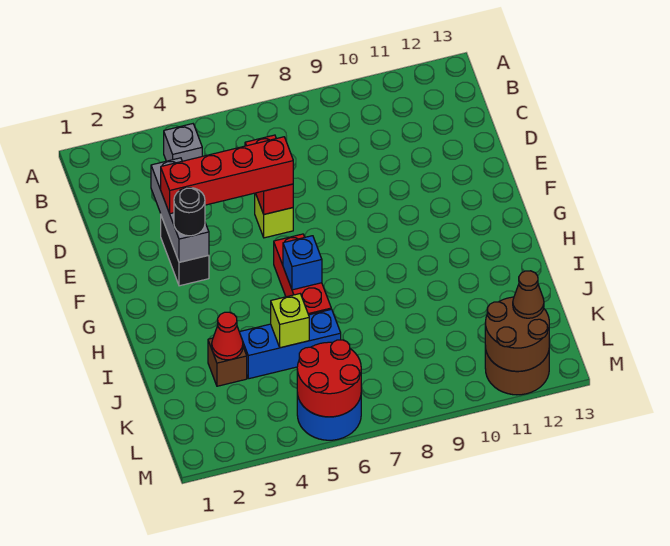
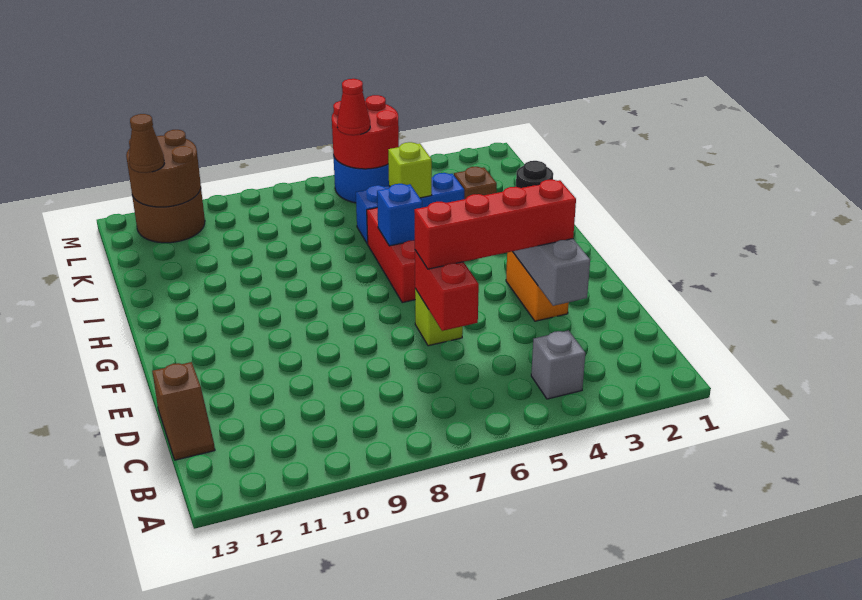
none -> brown 1x2 slope [152,362,215,460]
black 1x2 brick [161,216,209,286] -> orange 1x2 brick [506,252,569,321]
red 1x1 cone [212,312,243,360] -> red 1x1 cone moved to [337,79,370,135]

